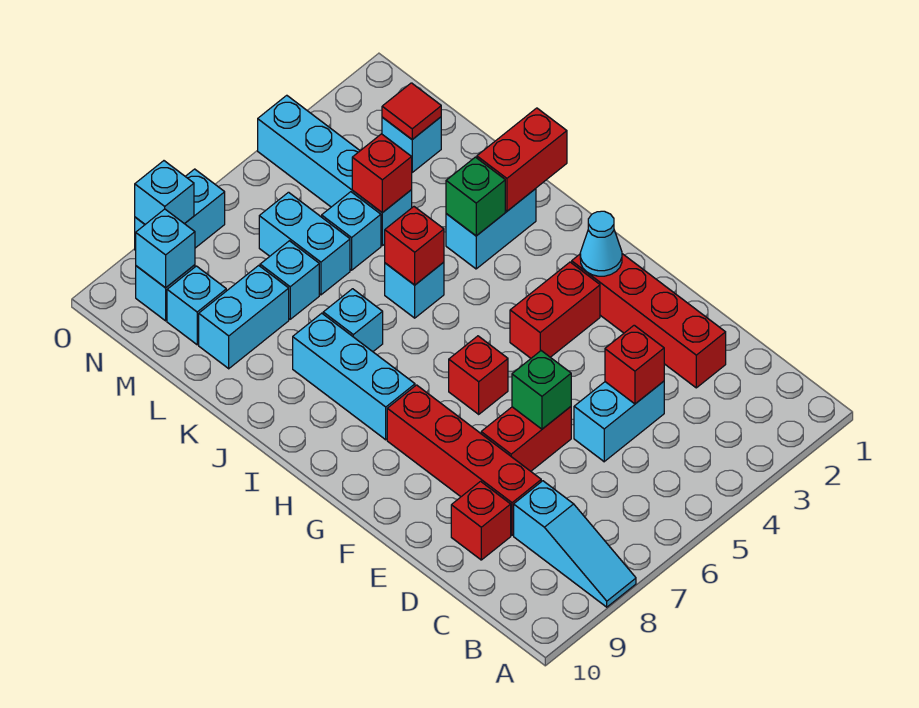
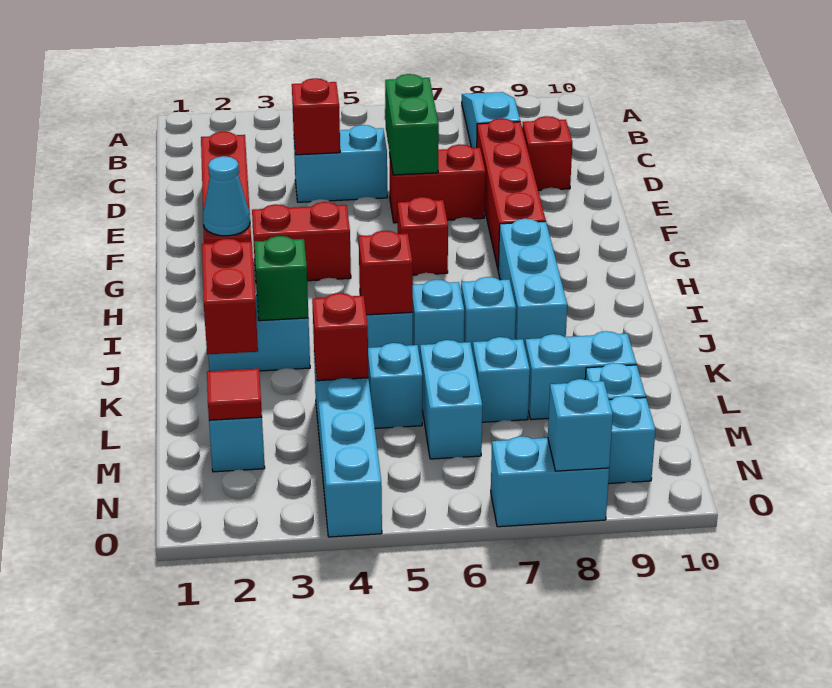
green 1x1 brick [512,351,571,429] -> green 1x2 brick [385,74,439,175]
red 1x2 brick [477,108,567,211] -> red 1x2 brick turned to [202,239,258,354]
cyan 1x1 brick [136,209,195,288] -> cyan 1x1 brick moved to [413,280,464,357]

